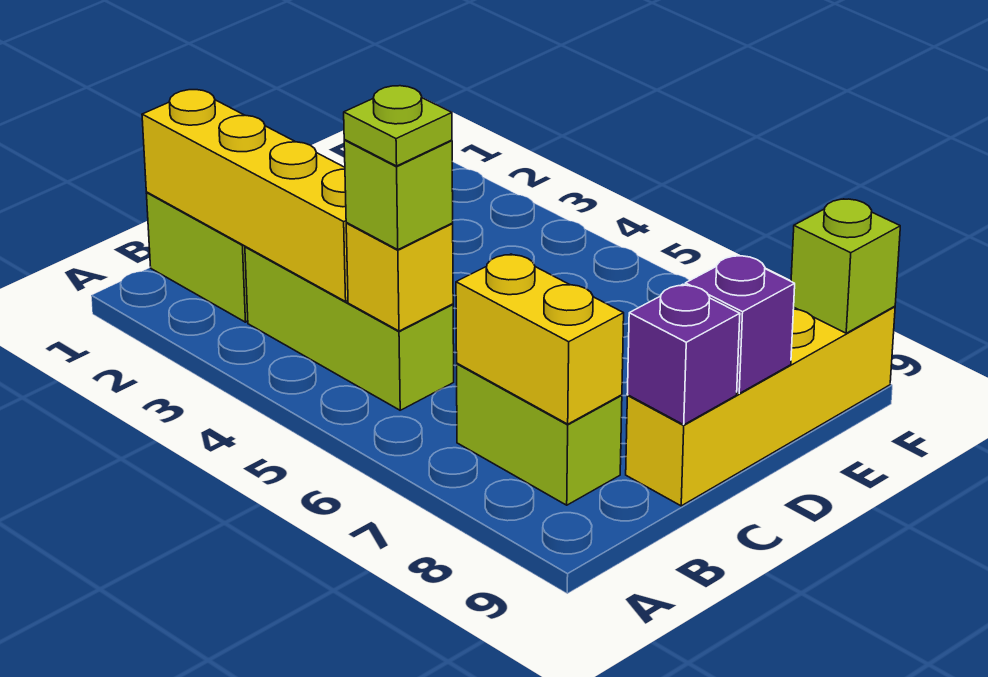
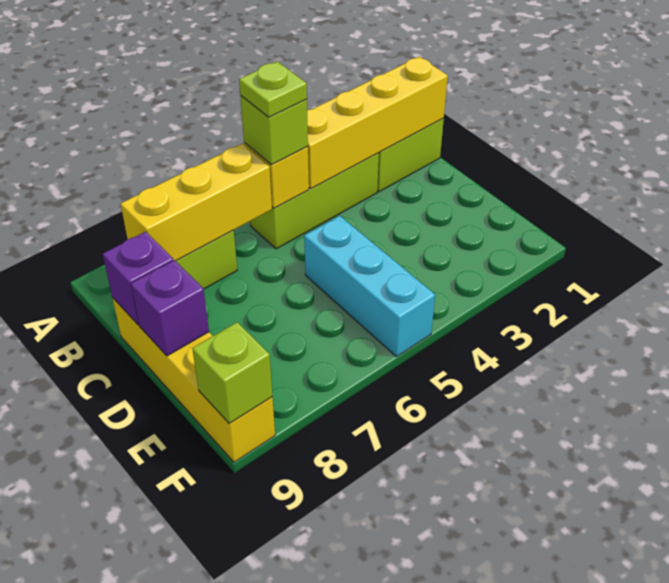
yellow 1x2 brick [456,254,624,424] -> yellow 1x3 brick [121,144,272,261]
none -> cyan 1x3 brick [304,216,435,357]

